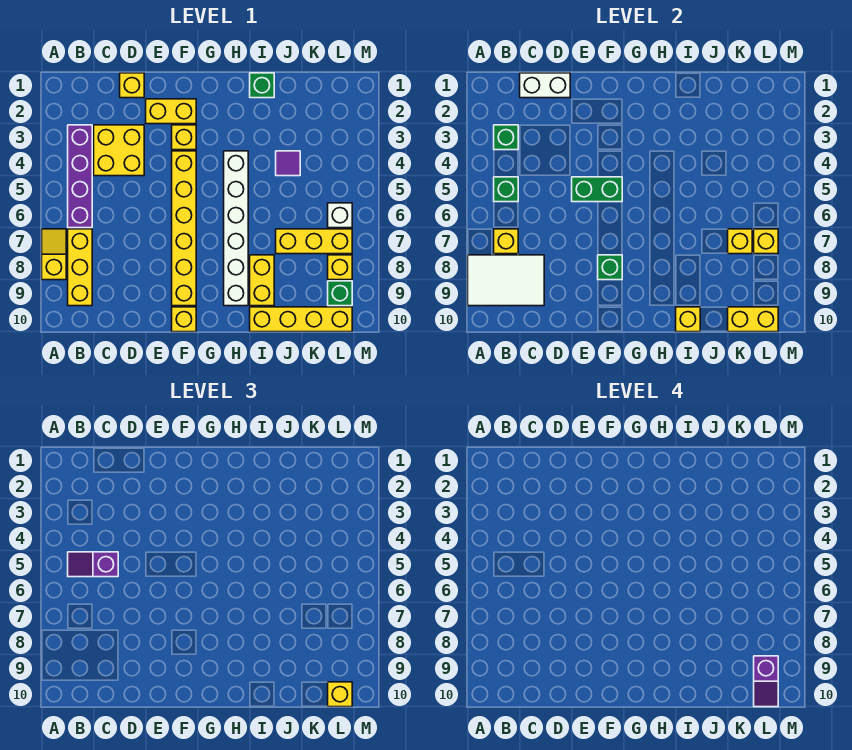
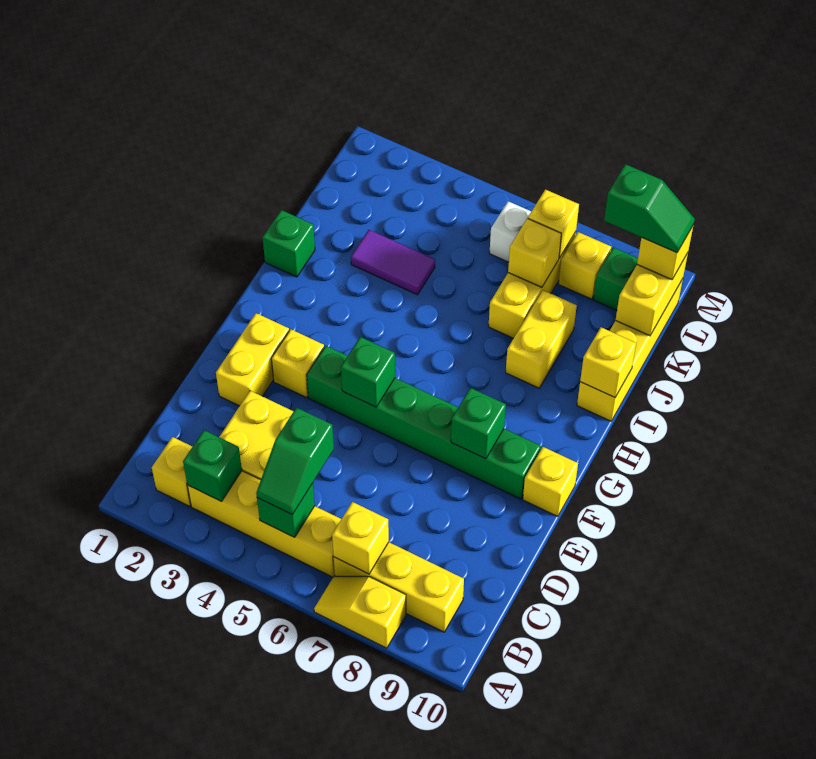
white 2x3 tile [468,255,544,306] -> none
purple 1x4 brick [68,125,92,228] -> yellow 1x4 brick [187,471,341,577]
purple 1x2 slope [68,552,118,577] -> green 1x2 slope [256,408,334,515]
white 1x2 brick [520,73,570,98] -> none
yellow 1x1 brick [120,73,144,98] -> yellow 1x1 brick moved to [152,437,192,506]
green 1x2 brick [572,177,622,202] -> green 1x1 brick [341,337,395,407]
yellow 1x6 brick [172,151,196,306] -> green 1x6 brick [307,346,541,499]
white 1x6 brick [224,151,248,306] -> none
yellow 1x2 brick [250,255,274,306] -> yellow 1x2 brick turned to [506,290,577,388]
purple 1x1 tile [276,151,300,176] -> purple 1x2 tile [351,230,435,295]
purple 1x2 slope [754,656,778,707] -> green 1x2 slope [604,164,695,253]

